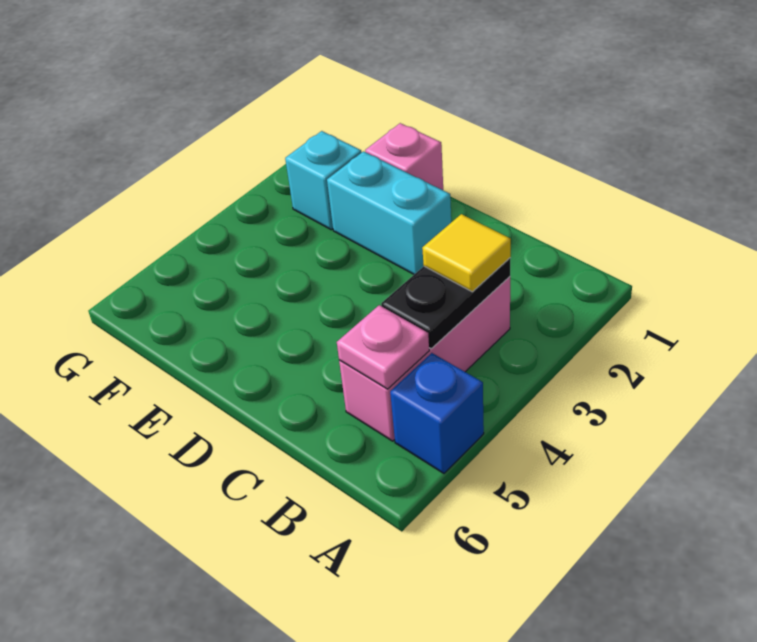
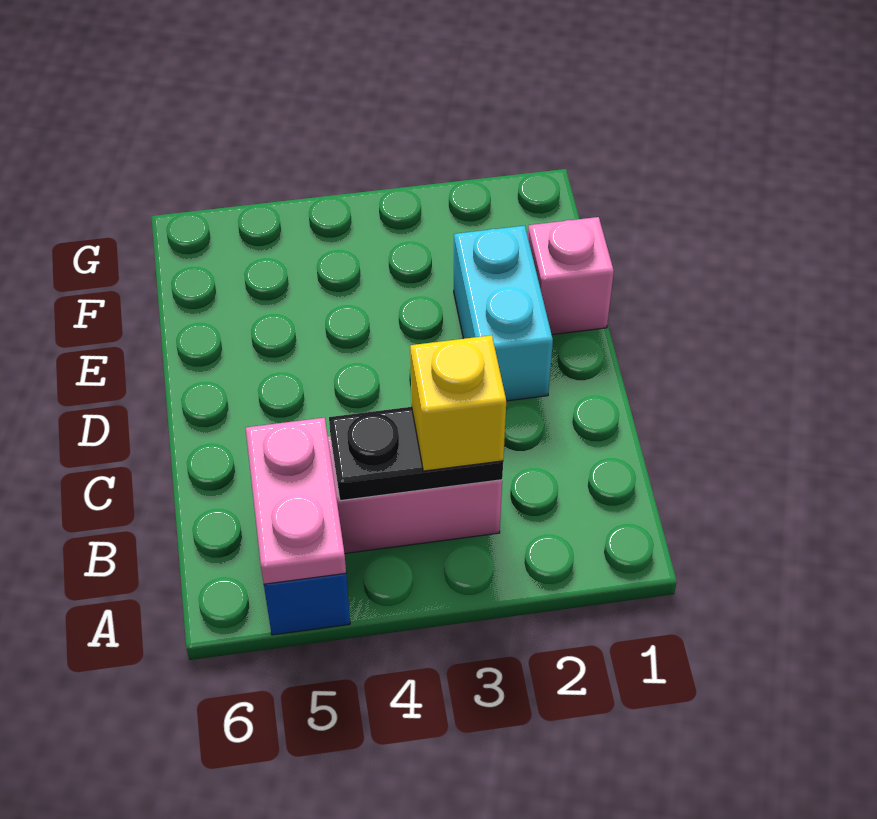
yellow 1x1 tile [422,214,511,292] -> yellow 1x1 brick [410,335,506,471]
pink 1x1 plate [337,305,429,389] -> pink 1x2 plate [246,418,346,584]
cyan 1x1 brick [285,131,362,230] -> none

